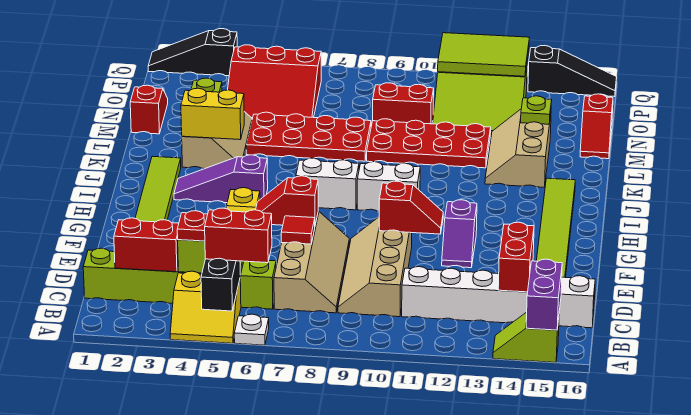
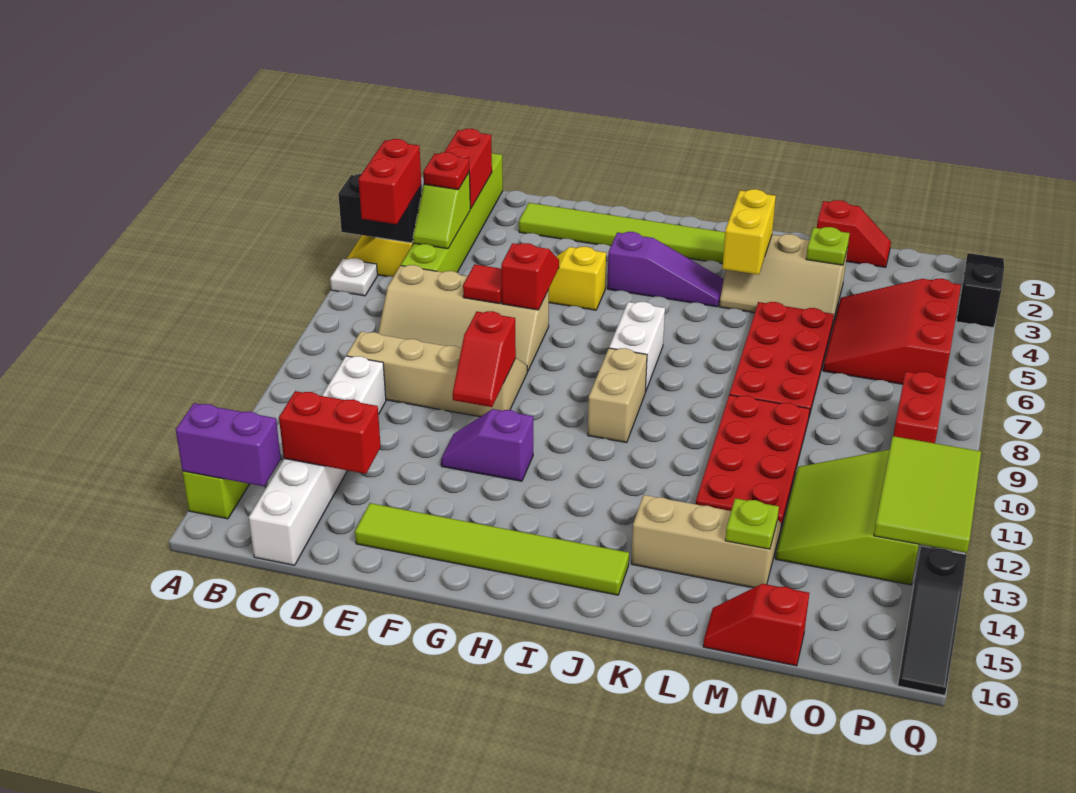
purple 1x3 slope [174,155,268,203] -> purple 1x3 slope turned to [607,232,724,307]
white 1x2 brick [357,162,420,211] -> tan 1x2 brick [588,348,647,443]
red 1x2 brick [373,83,434,124] -> red 1x2 brick moved to [893,372,946,443]

